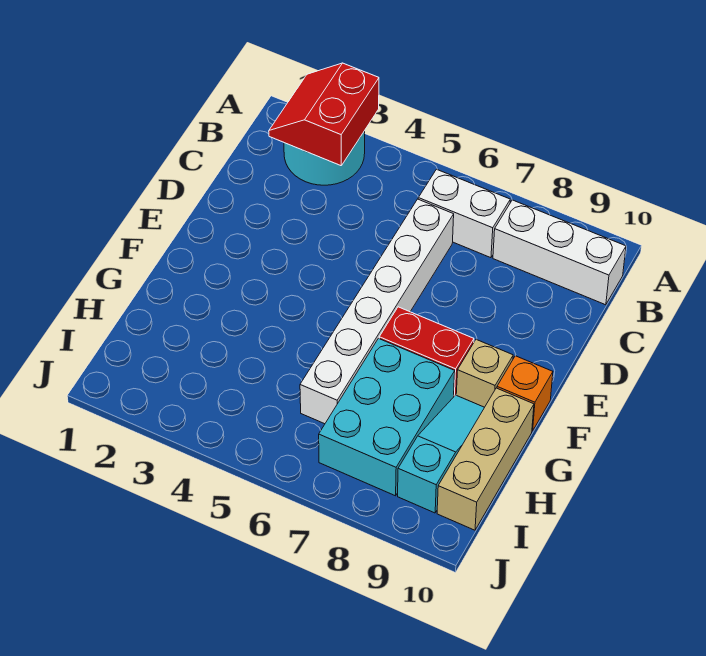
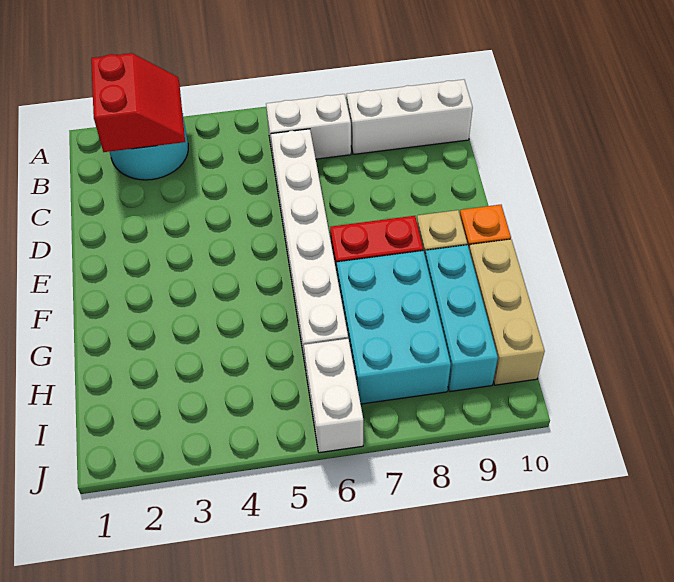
red 2x2 slope [269,63,379,166] -> red 2x2 slope turned to [91,53,185,152]
cyan 1x3 slope [398,395,484,513] -> cyan 1x3 brick [425,245,498,392]
none -> white 1x2 brick [304,339,363,453]

